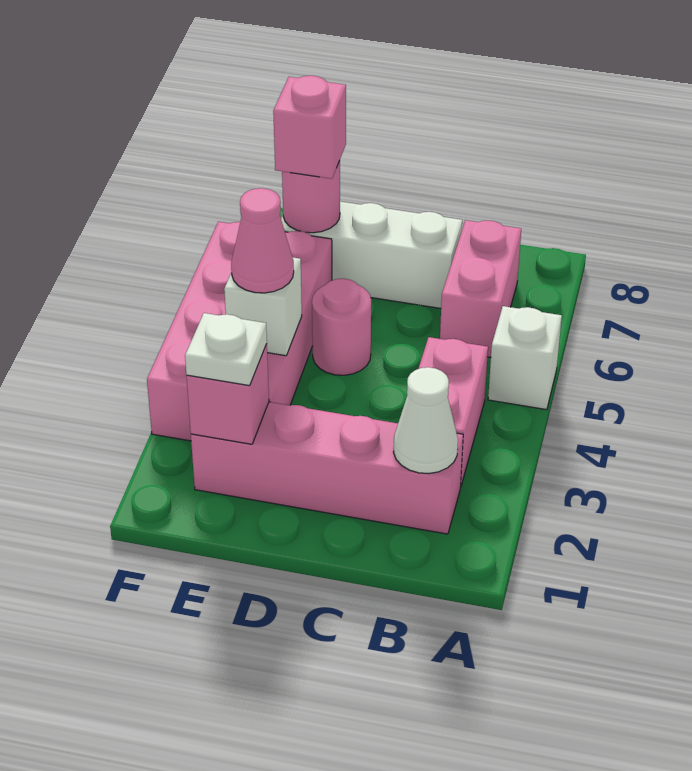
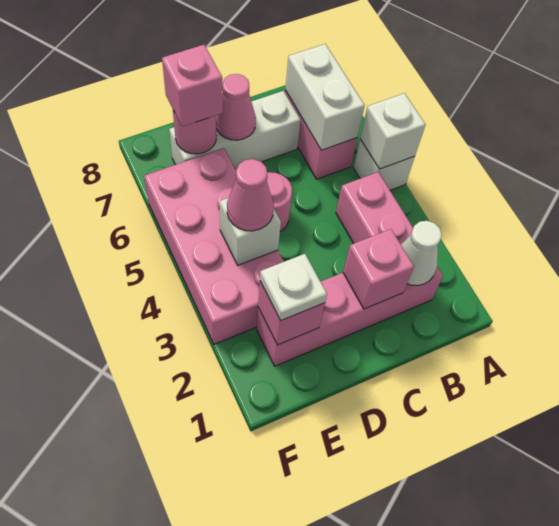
none -> white 1x1 brick [360,93,426,169]
none -> white 1x2 brick [285,44,364,150]
none -> pink 1x1 brick [343,229,414,309]
none -> pink 1x1 cone [216,74,256,140]

